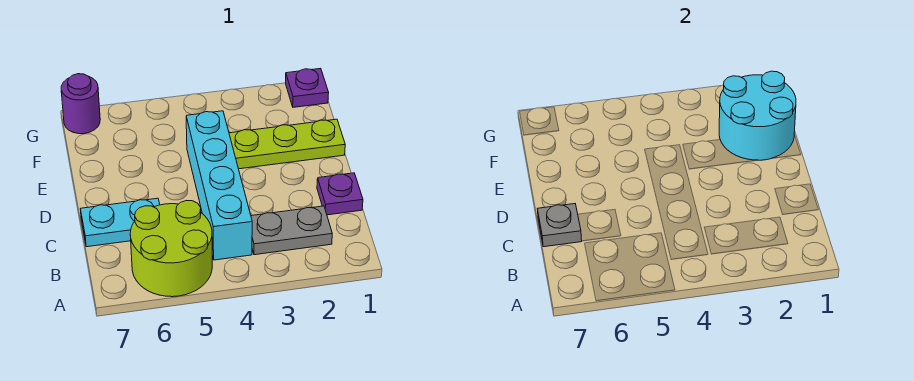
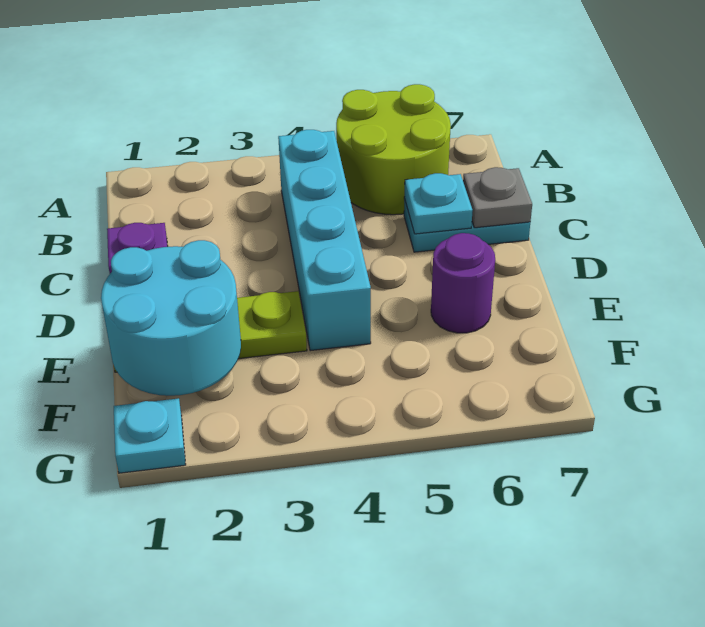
grey 1x2 plate [251,206,332,255] -> none
none -> cyan 1x1 plate [404,173,473,234]
purple 1x1 plate [286,68,329,107] -> cyan 1x1 plate [114,398,186,473]
purple 1x1 round brick [61,74,100,134] -> purple 1x1 round brick moved to [431,233,495,333]

